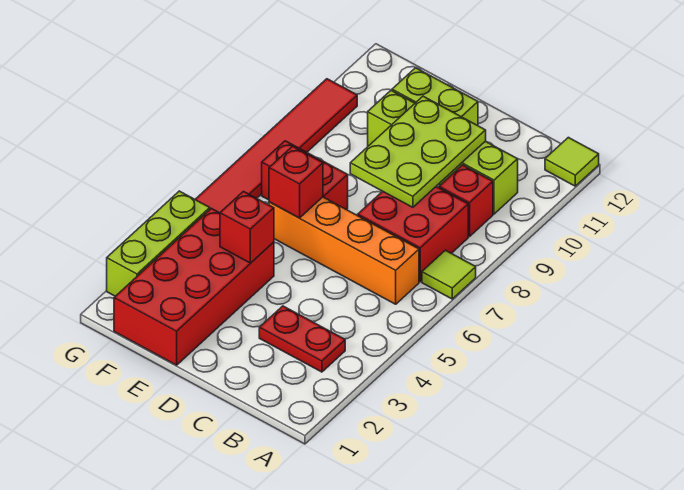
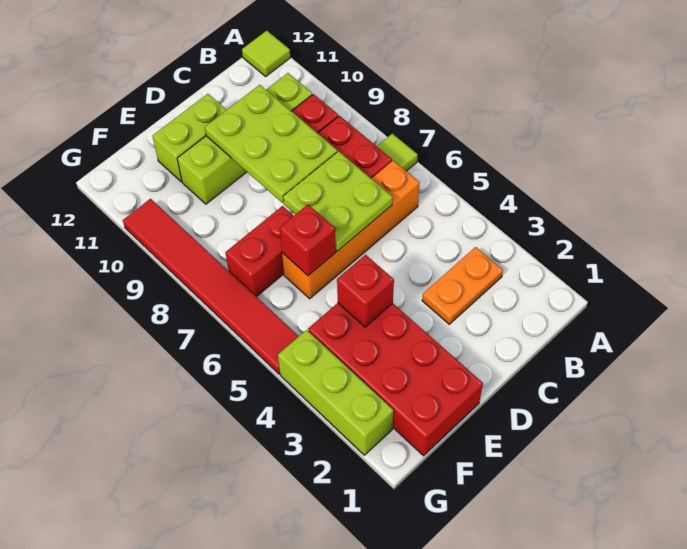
red 1x2 plate [259,306,345,372] -> orange 1x2 plate [422,247,503,324]
none -> lime 2x2 plate [283,151,393,251]

